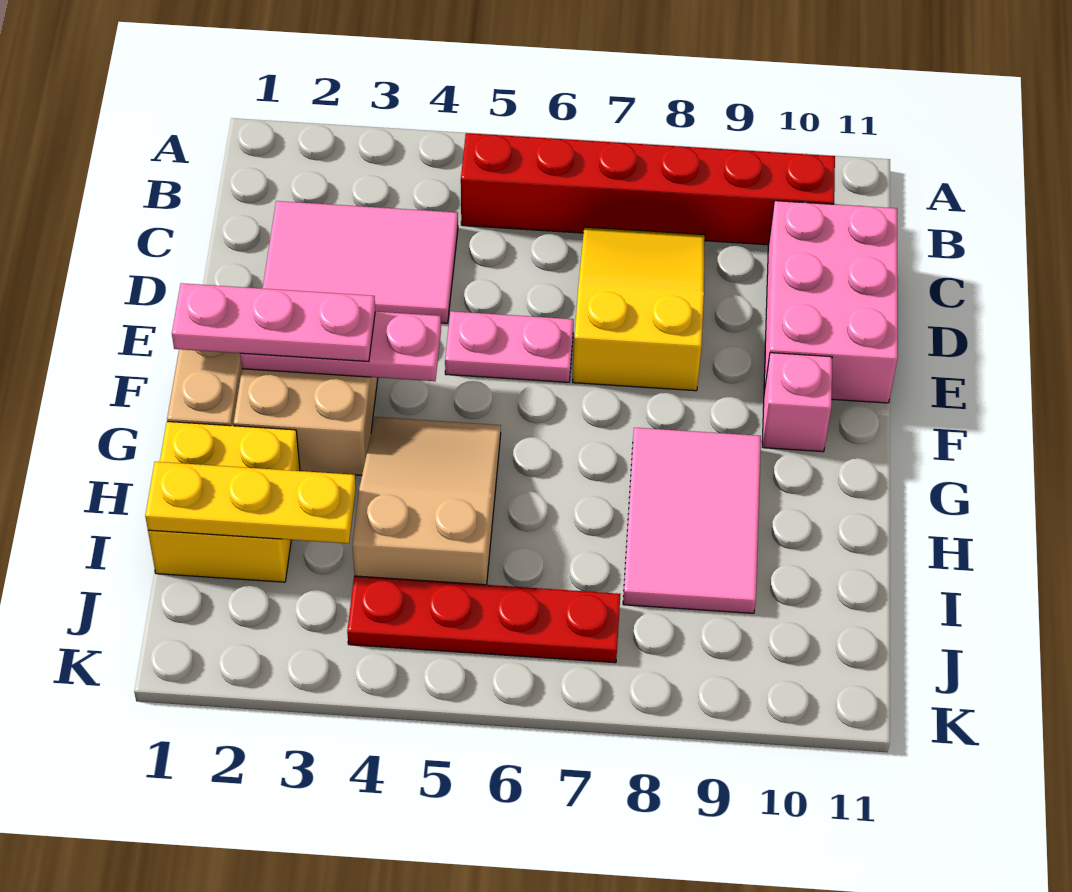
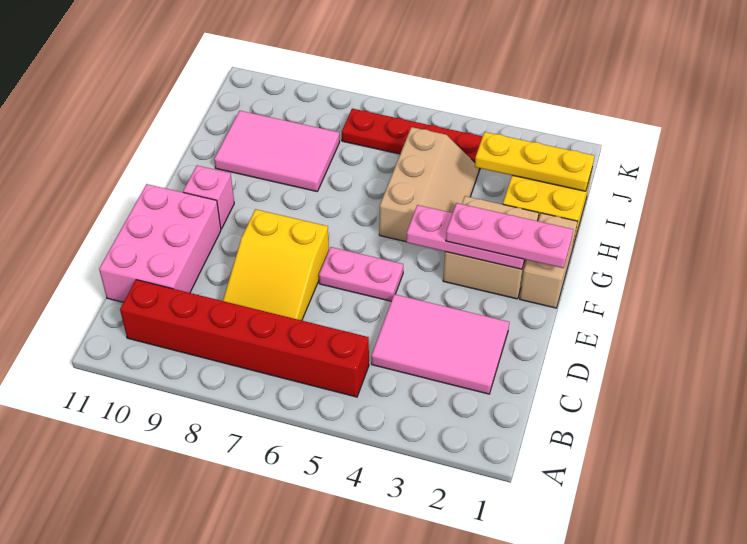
tan 2x3 slope [352,417,501,585] -> tan 2x3 slope turned to [379,127,479,242]
pink 2x3 tile [623,428,761,613] -> pink 2x3 tile turned to [214,111,340,191]

